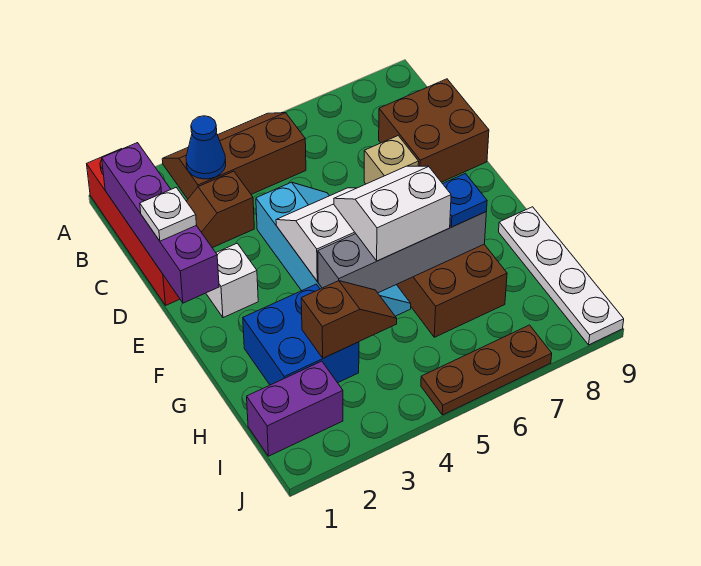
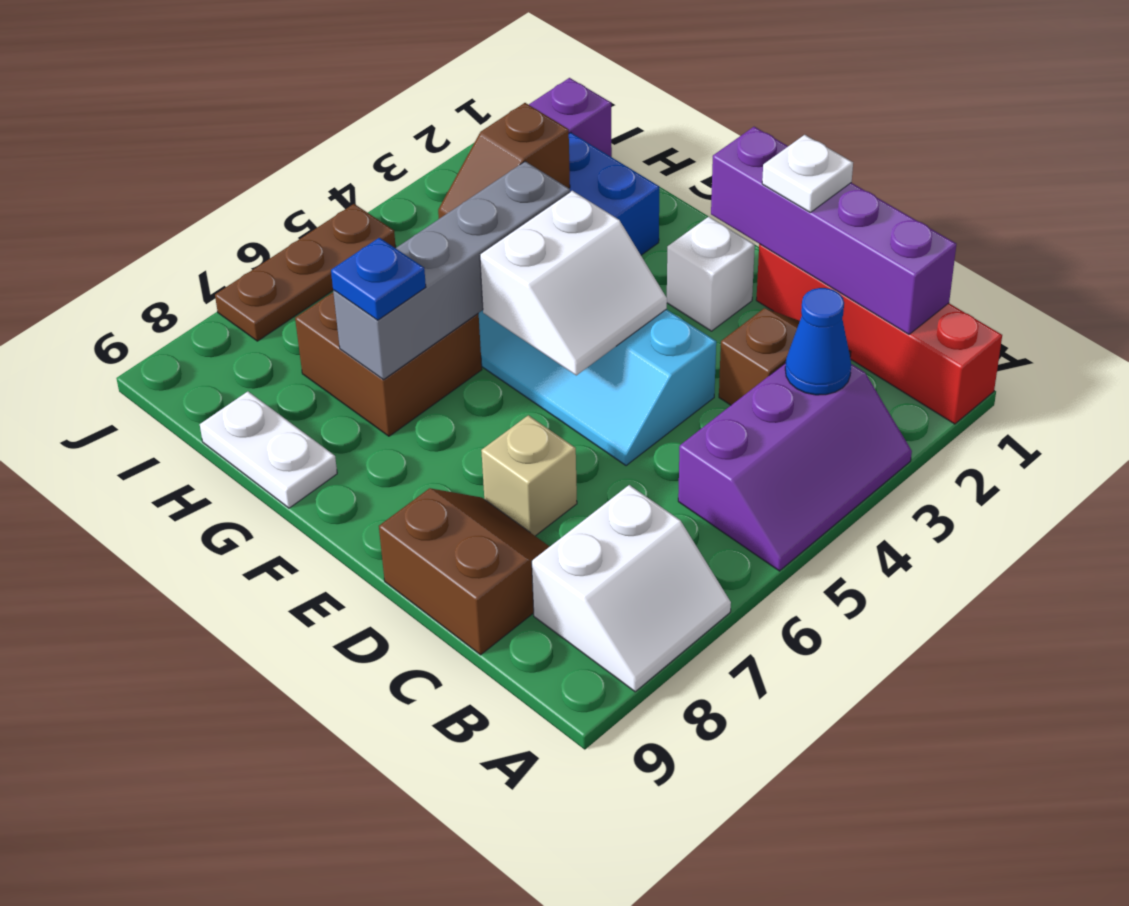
brown 2x3 slope [162,113,306,199] -> purple 2x3 slope [678,363,912,571]
brown 2x2 brick [379,79,489,182] -> brown 2x2 slope [379,488,550,655]
white 2x2 slope [334,166,451,261] -> white 2x2 slope moved to [532,485,731,692]
white 1x4 plate [499,207,624,345] -> white 1x2 plate [200,392,337,508]

